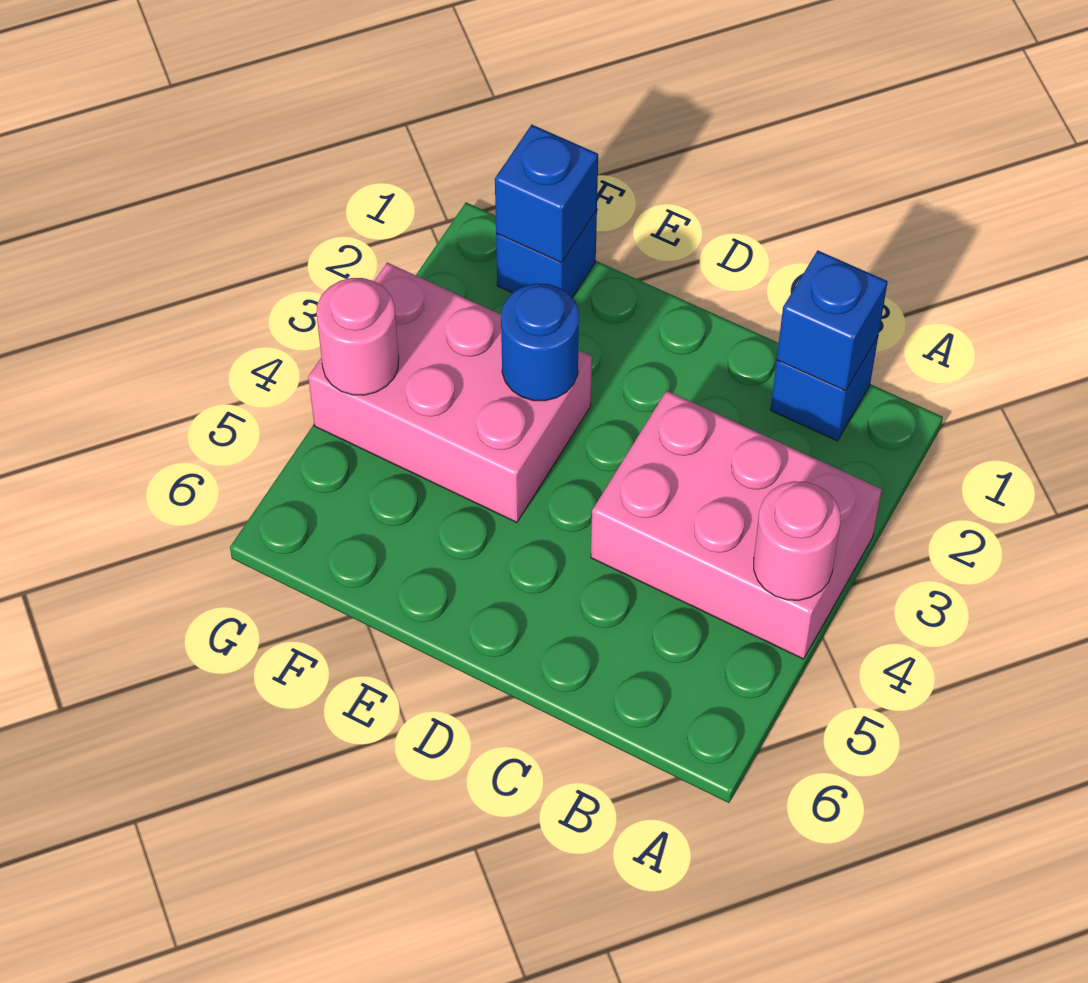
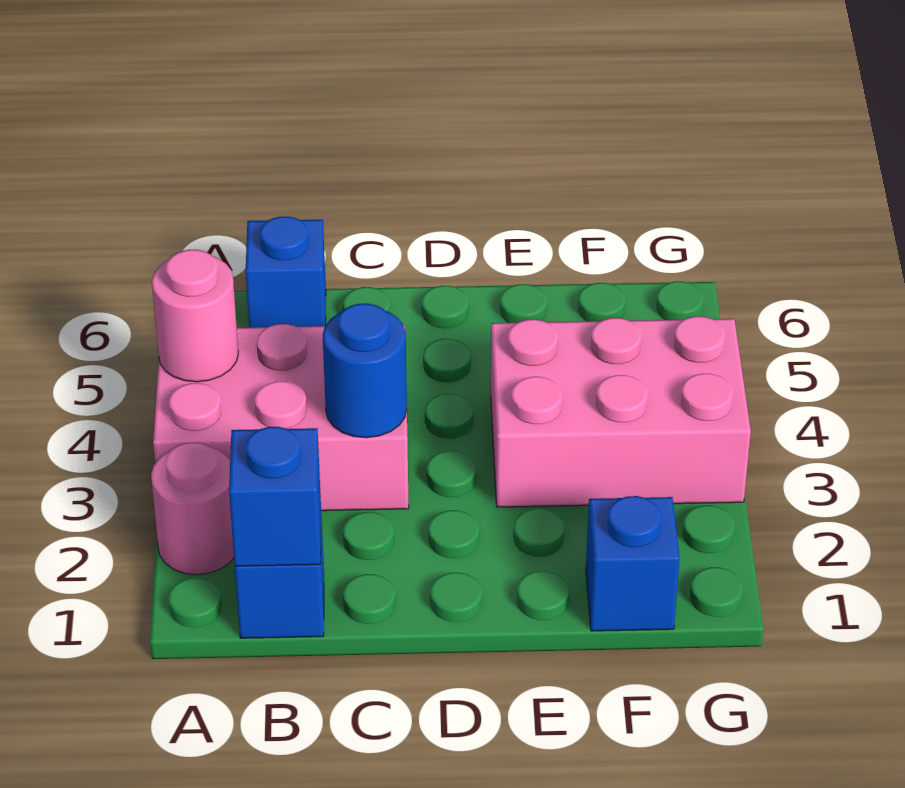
blue 1x1 round brick [501,283,579,401] -> blue 1x1 round brick moved to [323,303,407,438]
blue 1x1 brick [495,125,598,263] -> blue 1x1 brick moved to [246,216,326,328]
pink 1x1 round brick [317,278,399,395] -> pink 1x1 round brick moved to [151,442,234,575]

